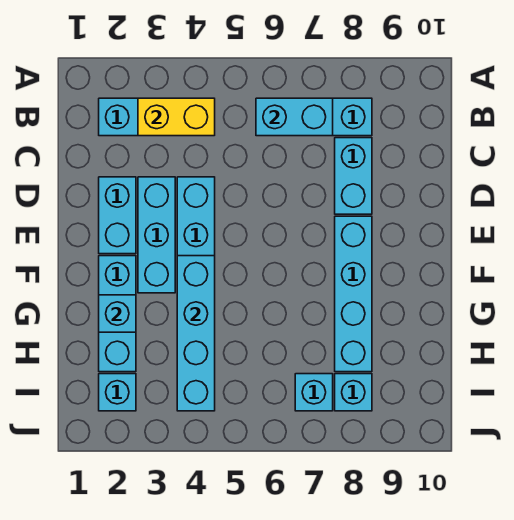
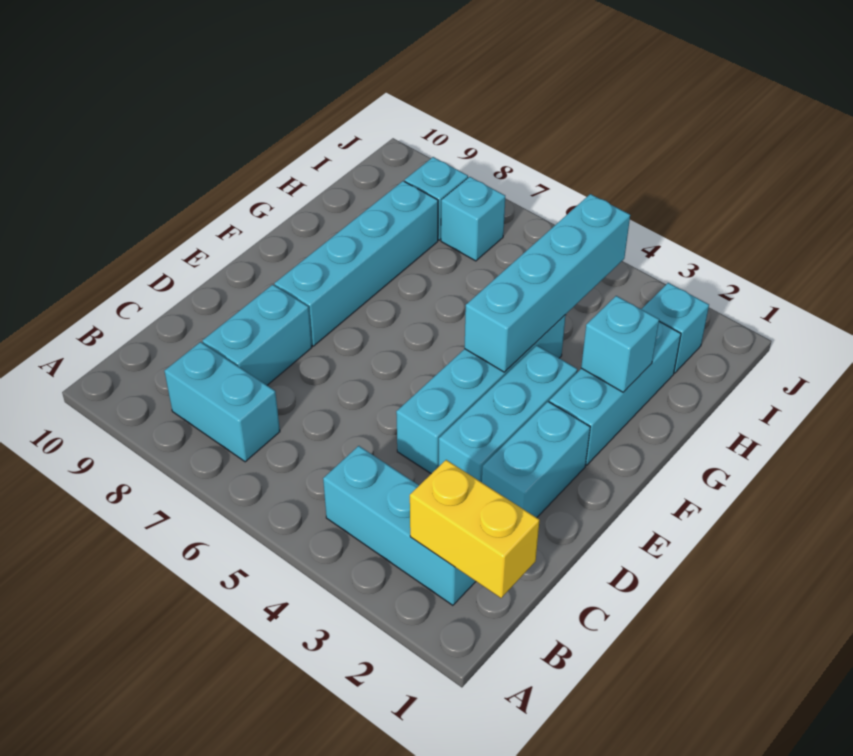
yellow 1x2 brick [138,98,215,136] -> yellow 1x2 brick moved to [410,460,540,598]
cyan 1x2 brick [256,98,333,136] -> none

